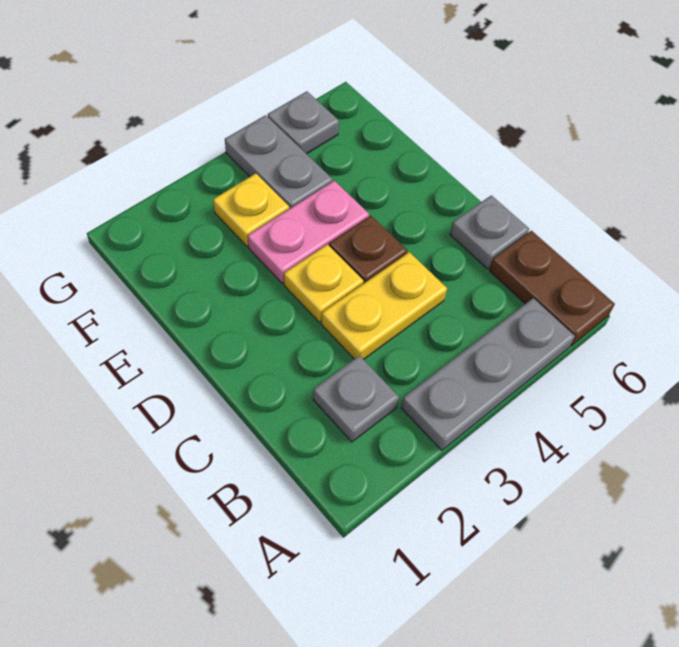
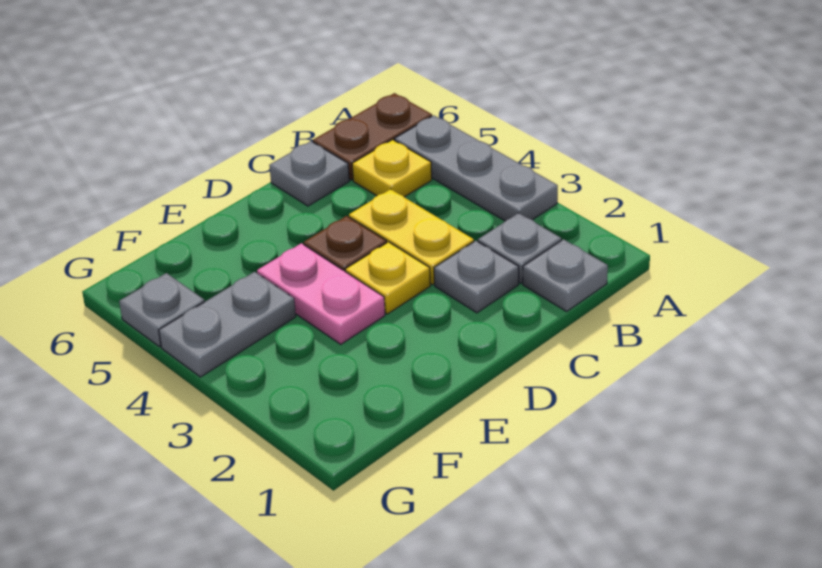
none -> grey 1x1 plate [523,239,608,311]
none -> grey 1x1 plate [434,241,519,313]
yellow 1x1 plate [213,174,289,246] -> yellow 1x1 plate moved to [352,140,432,197]

